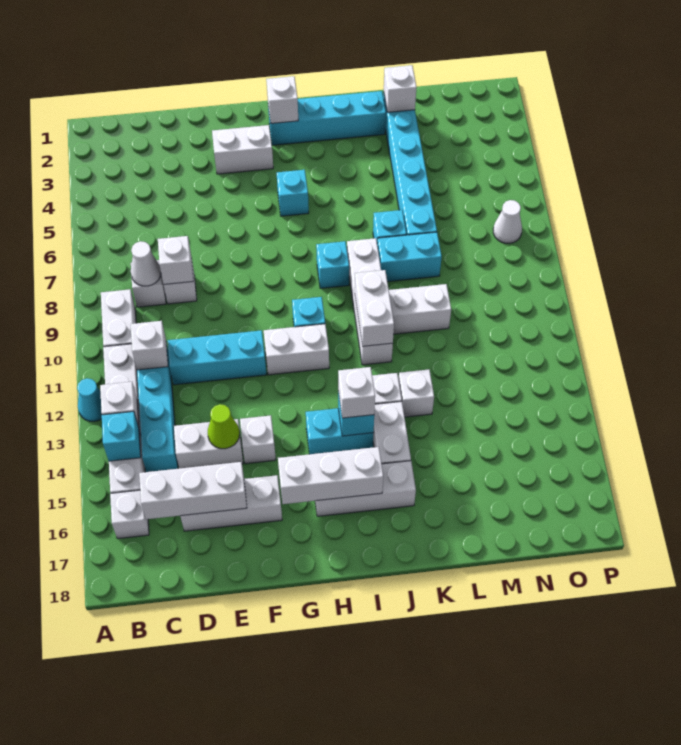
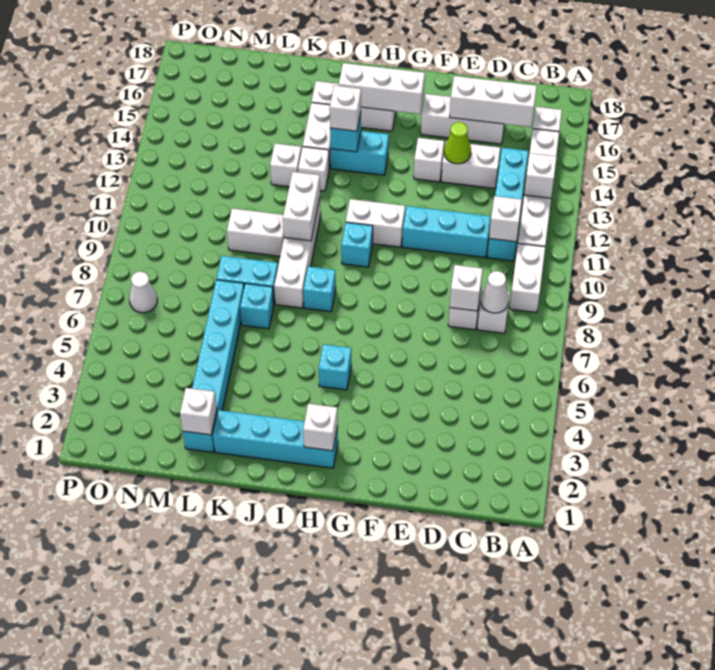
cyan 1x1 cone [77,378,102,421] -> none
cyan 1x1 brick [102,412,141,461] -> none
white 1x2 brick [212,125,273,174] -> none

